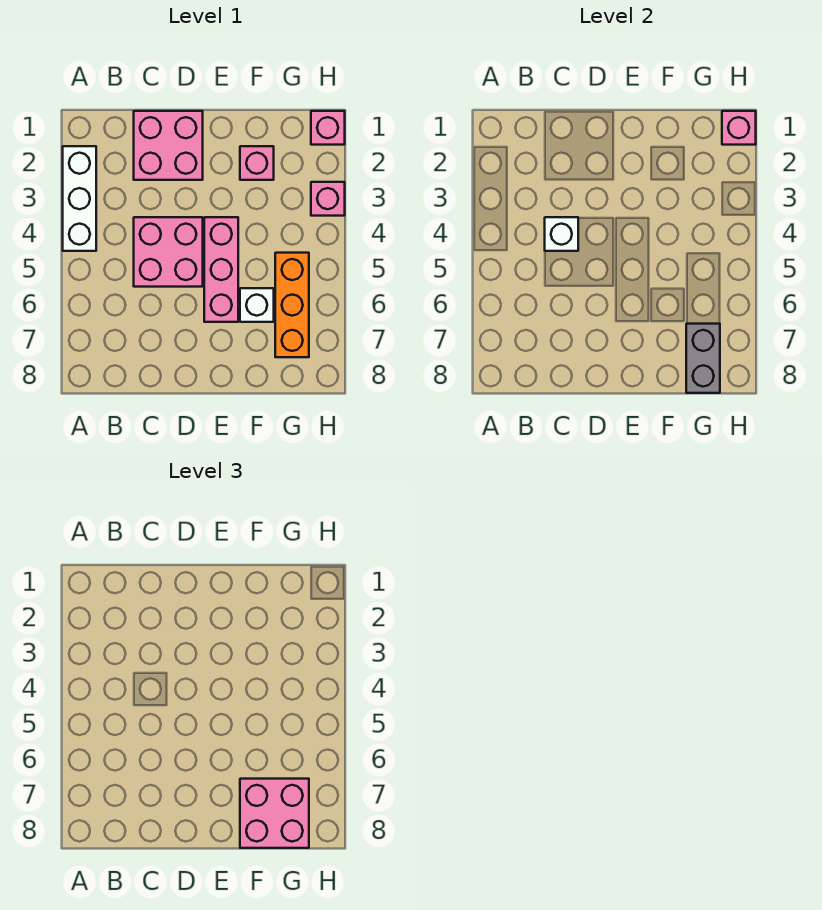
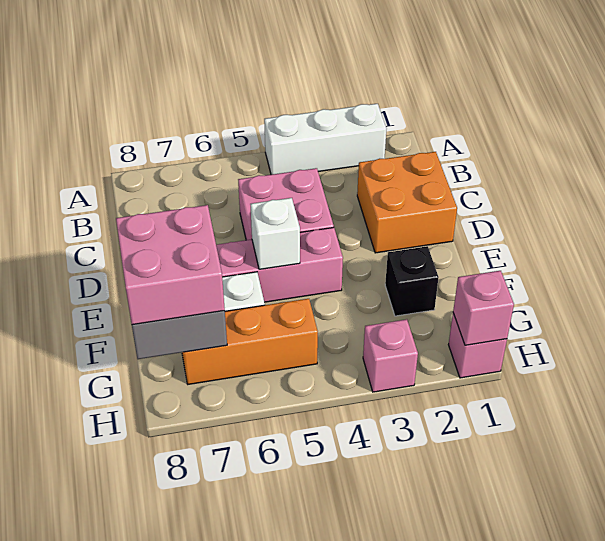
pink 2x2 brick [134,111,203,180] -> orange 2x2 brick [357,152,457,253]
white 1x1 brick [545,217,578,251] -> white 1x1 brick moved to [250,198,300,269]
pink 1x1 brick [240,146,274,180] -> black 1x1 brick [385,246,439,316]

